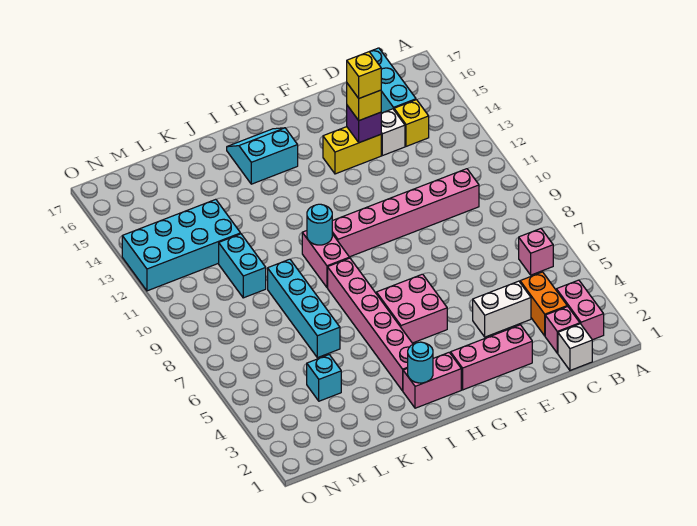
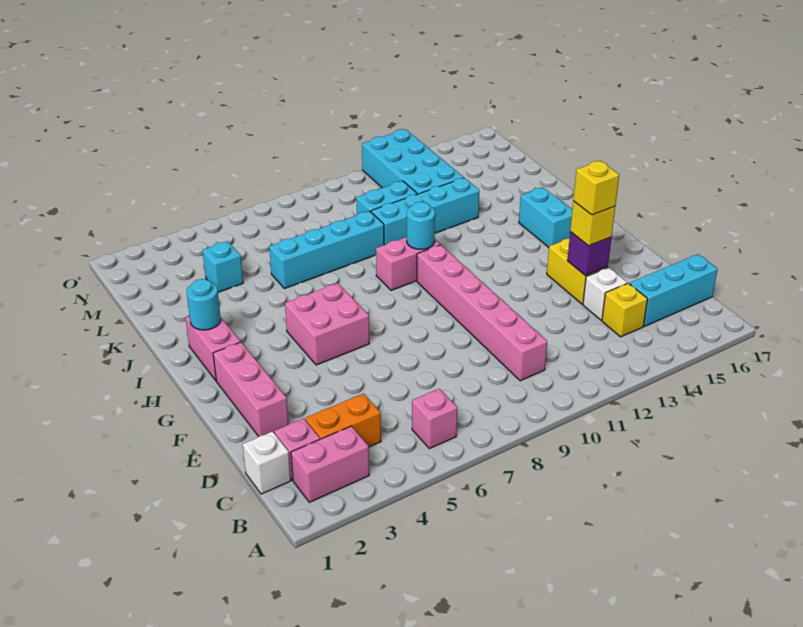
white 1x2 brick [473,281,531,337] -> none
pink 1x6 brick [328,258,413,391] -> none
none -> cyan 1x4 brick [371,178,479,245]

